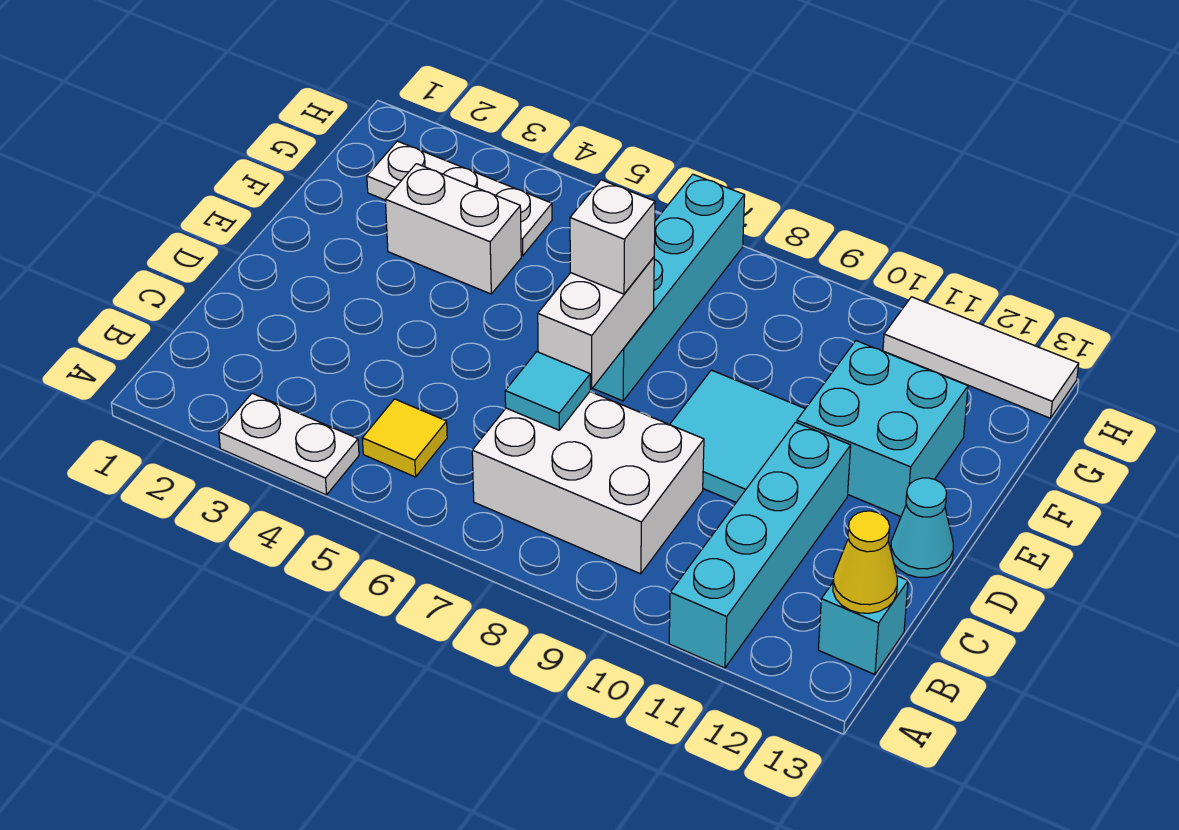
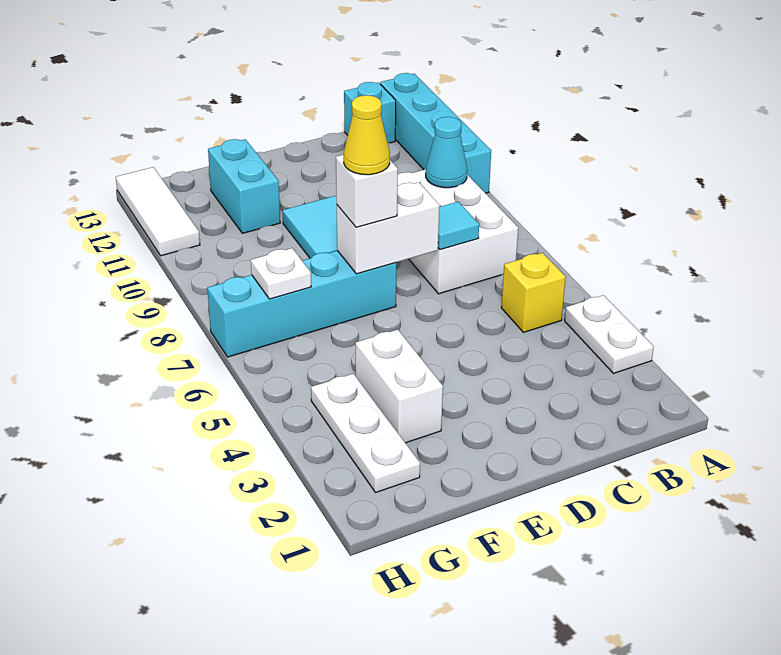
cyan 1x4 brick [669,422,851,668] -> cyan 1x4 brick turned to [380,73,491,193]
yellow 1x1 tile [362,399,447,477] -> yellow 1x1 brick [501,253,565,332]
yellow 1x1 cone [833,511,897,613] -> yellow 1x1 cone moved to [344,95,390,175]
cyan 1x1 cone [891,478,953,577] -> cyan 1x1 cone moved to [426,117,467,188]
cyan 2x2 brick [797,341,968,516] -> cyan 1x2 brick [208,139,280,233]
none -> white 1x1 plate [251,248,311,299]

